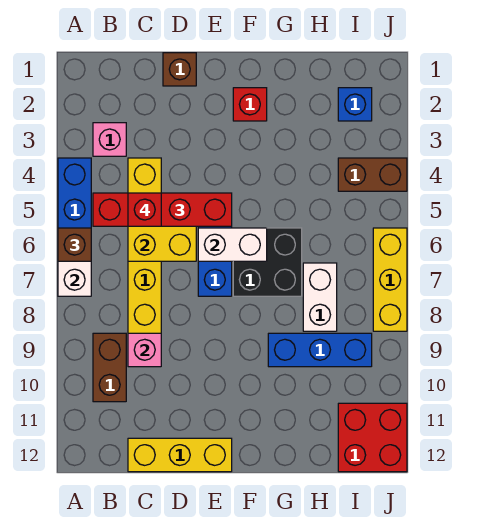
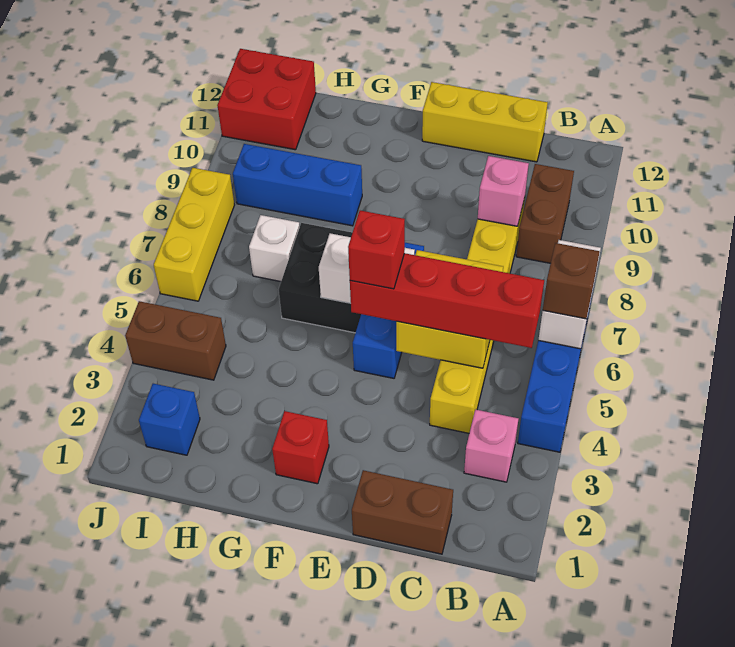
red 1x1 brick [128,193,161,226] -> red 1x1 brick moved to [348,211,405,289]
brown 1x1 brick [163,53,196,86] -> brown 1x2 brick [352,470,453,554]
white 1x2 brick [303,263,337,331] -> white 1x1 brick [249,215,300,282]

